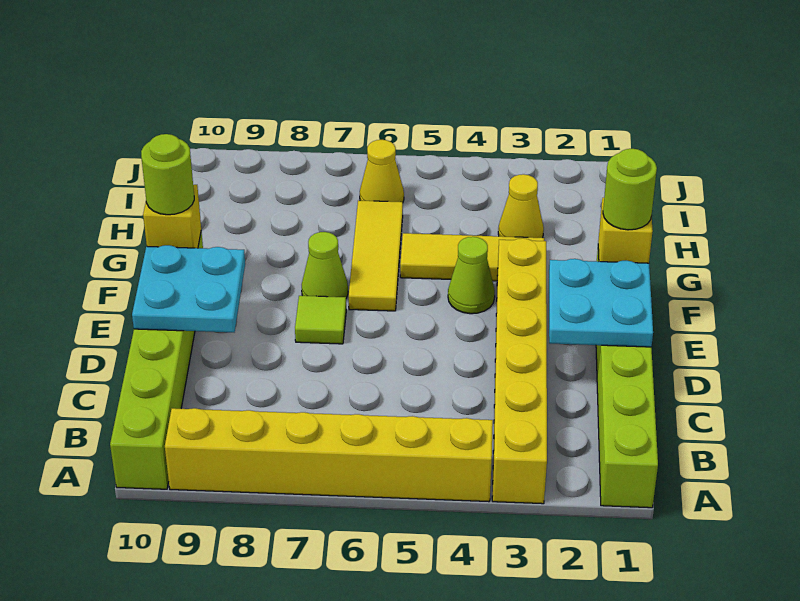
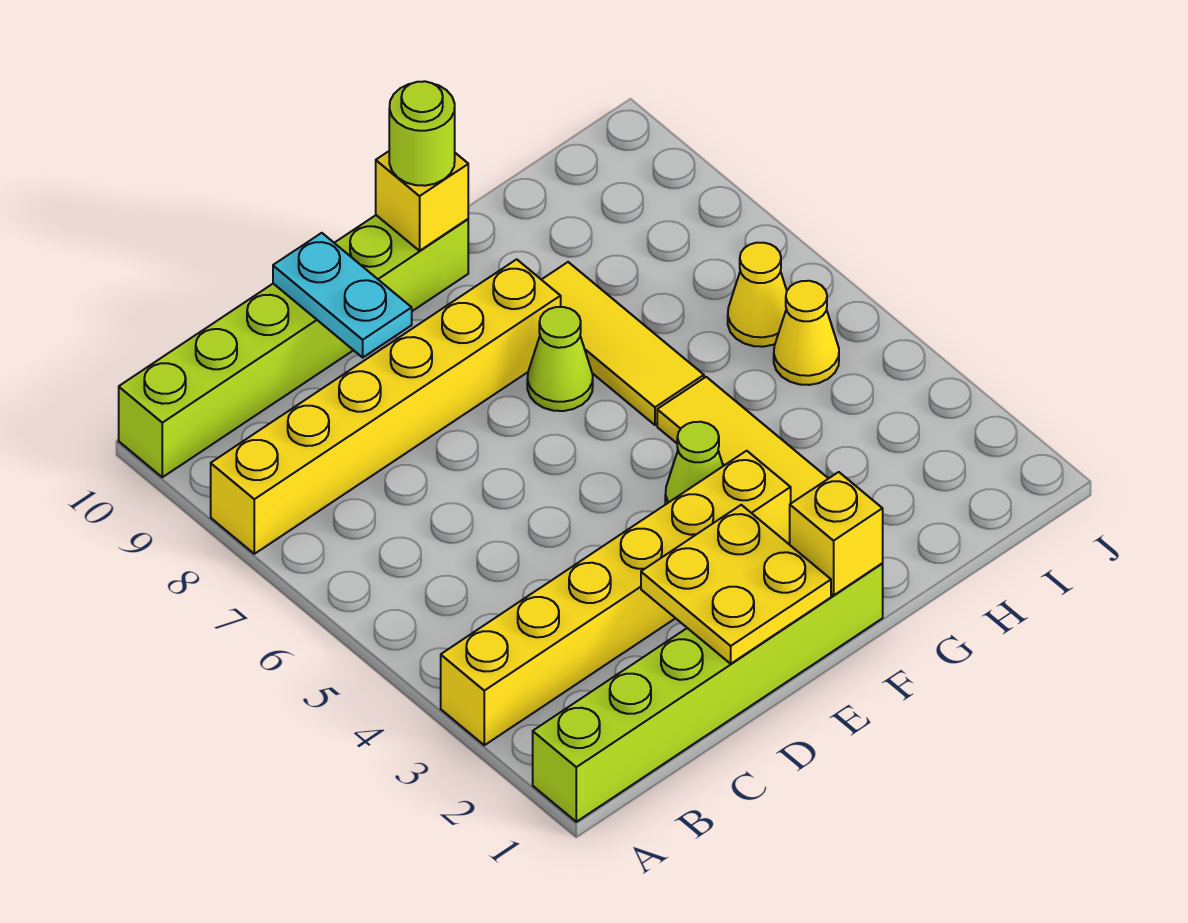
yellow 1x6 brick [165,408,493,502] -> yellow 1x6 brick turned to [211,259,561,554]
cyan 2x2 plate [549,259,653,347] -> yellow 2x2 plate [641,505,831,664]
cyan 2x2 plate [132,245,245,332] -> cyan 1x2 plate [273,233,412,357]
lime 1x1 tile [295,296,346,344] -> none
lime 1x1 round brick [603,149,657,230] -> none
yellow 1x3 tile [349,200,403,311] -> yellow 1x3 tile turned to [542,262,704,425]
yellow 1x1 cone [498,174,544,238] -> yellow 1x1 cone moved to [774,281,839,385]

